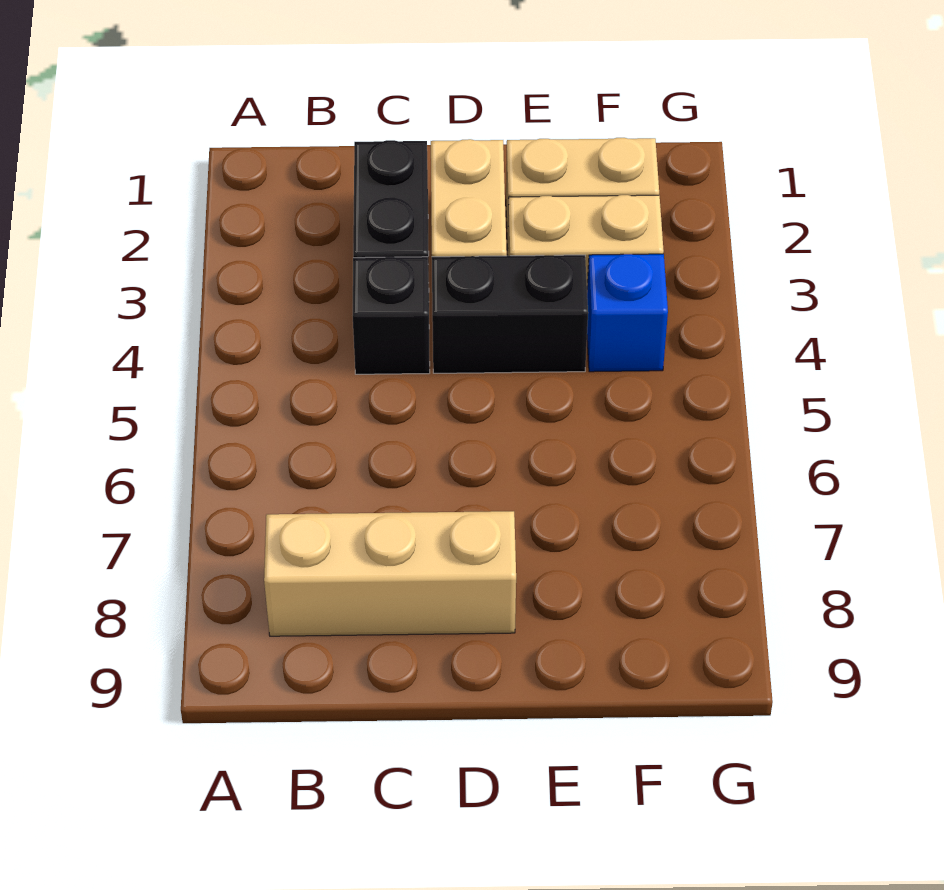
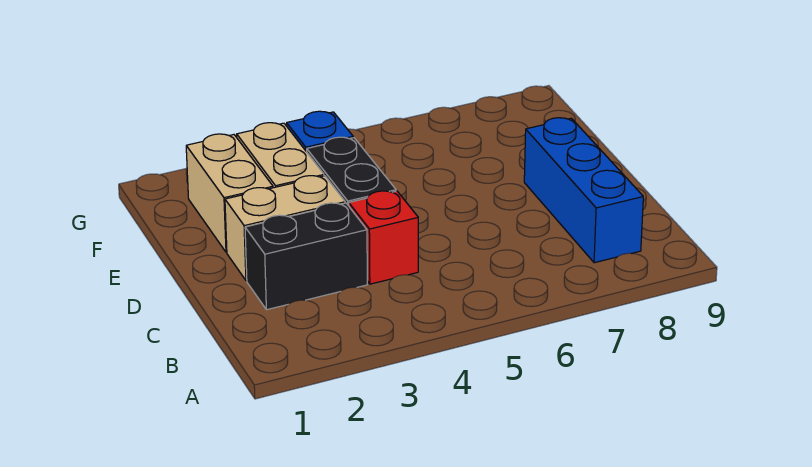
tan 1x3 brick [264,511,516,636] -> blue 1x3 brick [524,118,643,263]
black 1x1 brick [353,257,430,374] -> red 1x1 brick [349,191,418,284]

